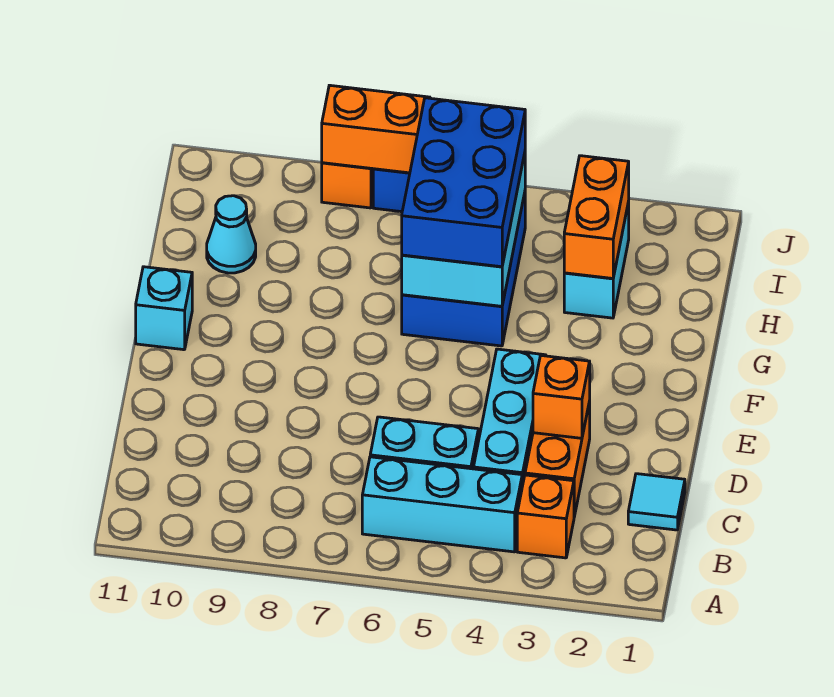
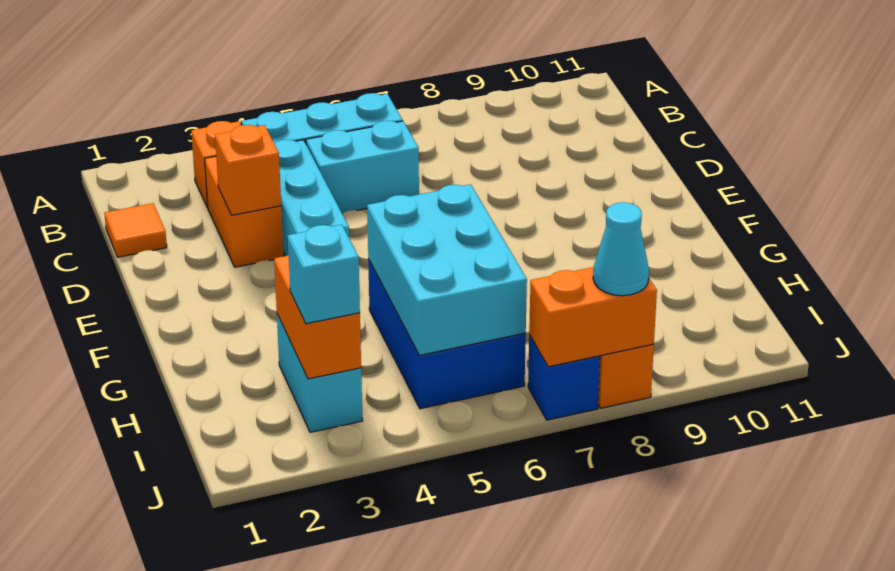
cyan 1x1 tile [628,474,685,530] -> orange 1x1 tile [105,203,167,257]
cyan 1x1 brick [136,267,192,350] -> cyan 1x1 brick moved to [288,225,360,324]
blue 2x3 brick [402,98,525,267] -> none
cyan 1x1 cone [207,196,256,273] -> cyan 1x1 cone moved to [593,202,649,296]

